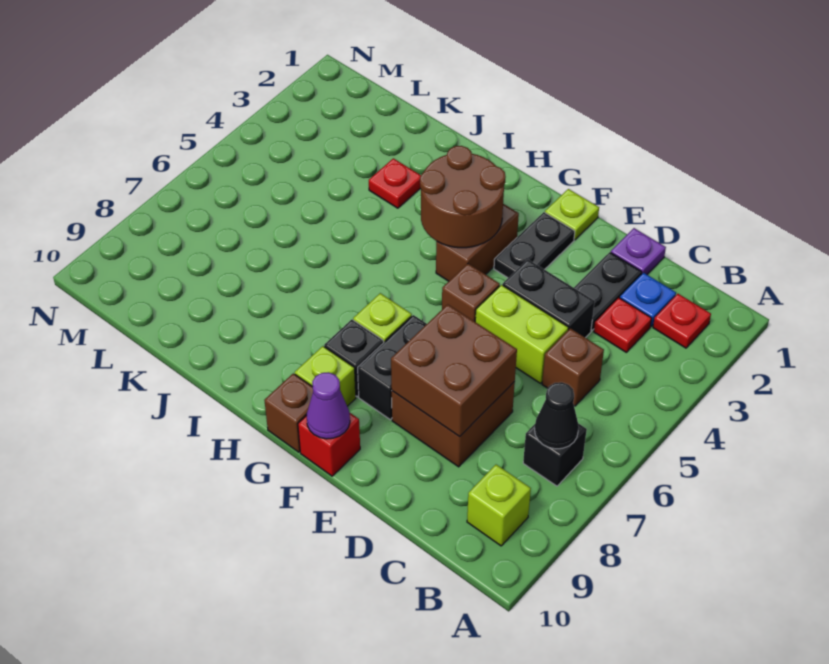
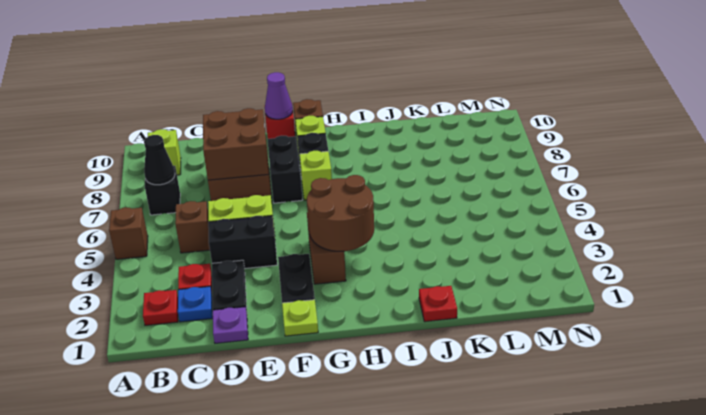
brown 1x1 brick [442,264,500,322] -> brown 1x1 brick moved to [109,207,148,259]
red 1x1 plate [369,158,421,208] -> red 1x1 plate moved to [419,286,457,322]

